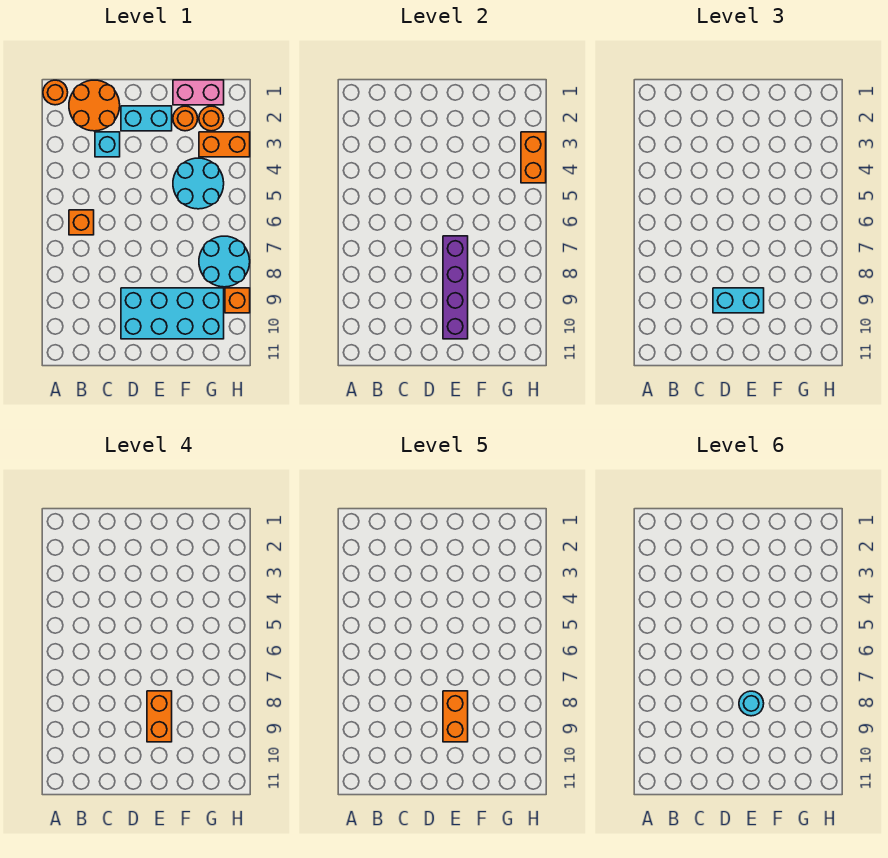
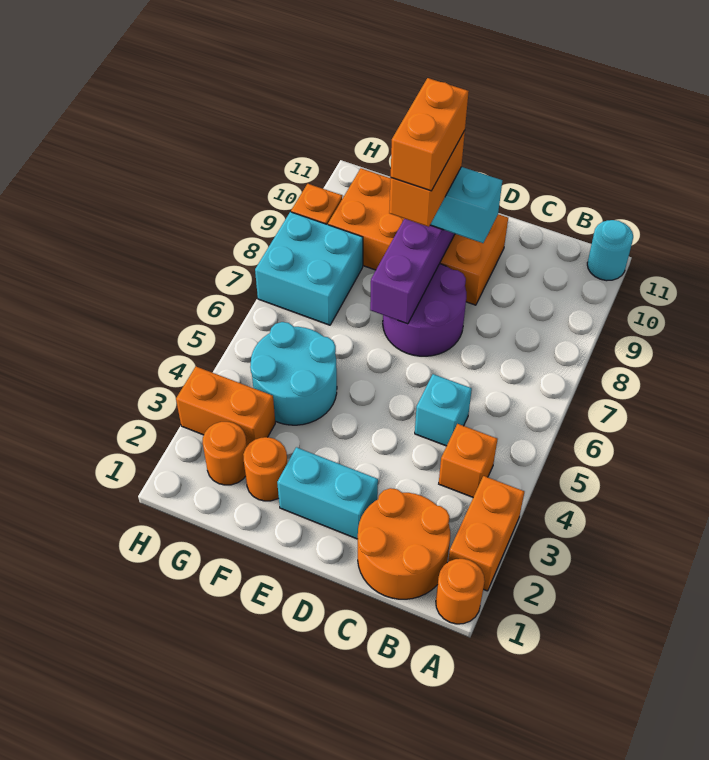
orange 1x1 brick [69,210,94,235] -> orange 1x1 brick moved to [439,424,497,497]
cyan 1x1 brick [95,132,120,157] -> cyan 1x1 brick moved to [415,374,472,446]
none -> purple 2x2 round brick [383,264,466,356]
cyan 2x4 brick [121,288,224,339] -> orange 2x4 brick [328,168,508,305]
cyan 1x1 round brick [739,691,764,716] -> cyan 1x1 round brick moved to [587,220,633,281]
pink 1x2 brick [173,80,224,105] -> none
cyan 2x2 round brick [199,236,250,287] -> cyan 2x2 brick [255,212,363,325]
orange 1x2 brick [521,132,546,183] -> orange 1x2 brick moved to [448,476,524,591]

